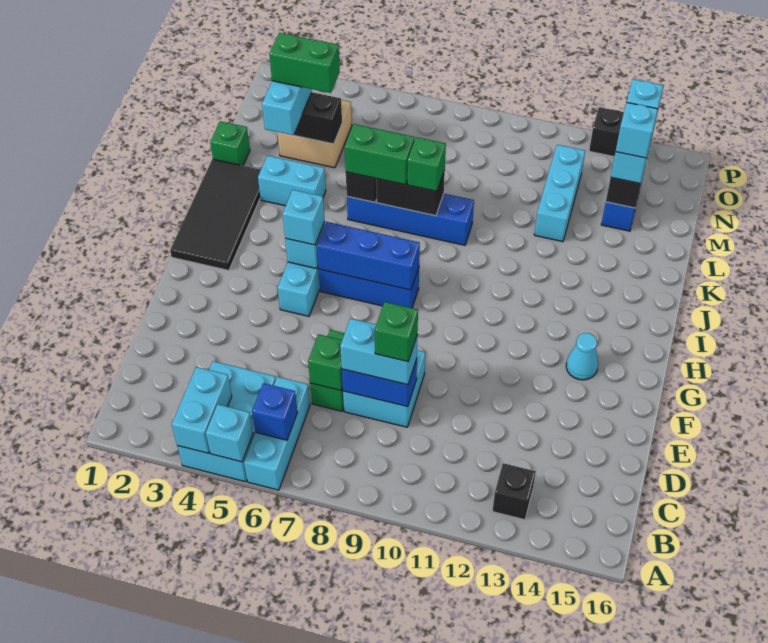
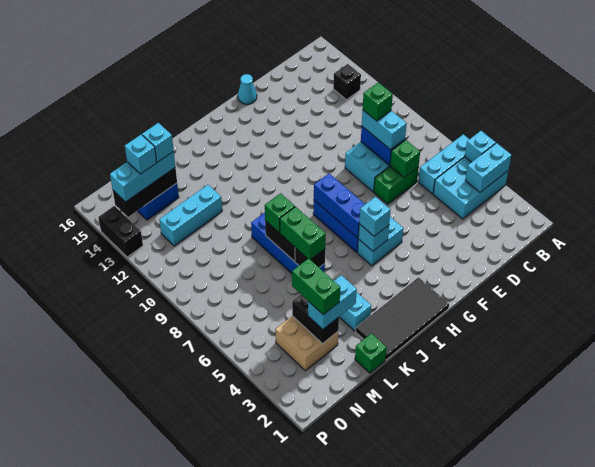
blue 1x1 brick [252,383,298,440] -> none
cyan 1x1 cone [566,333,598,380] -> cyan 1x1 cone moved to [238,74,257,104]

